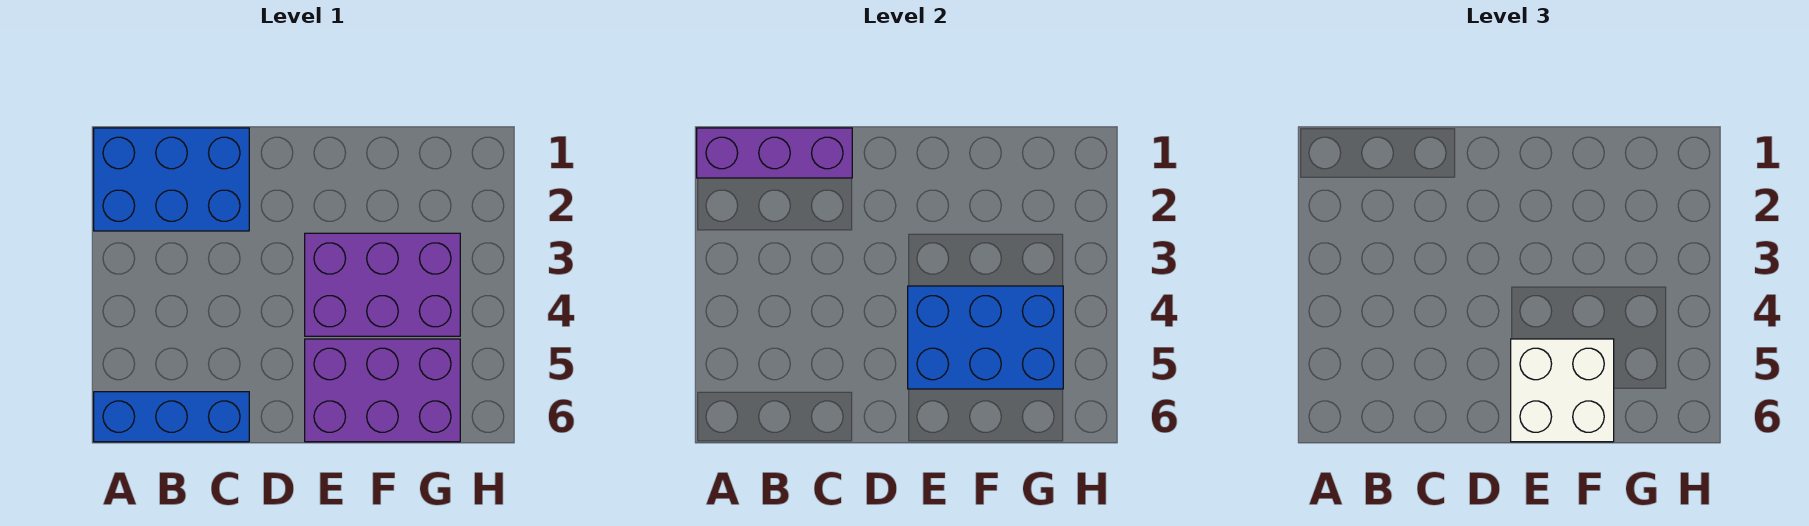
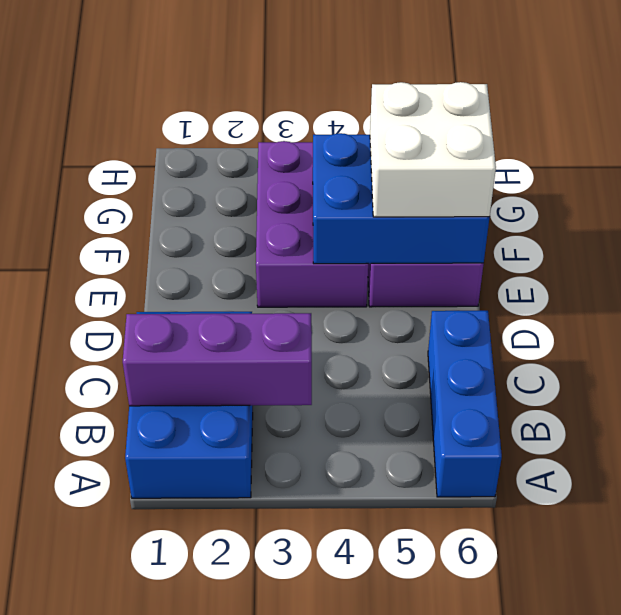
purple 1x3 brick [697,128,852,178] -> purple 1x3 brick turned to [123,313,312,406]
blue 2x3 brick [908,286,1063,389] -> blue 2x3 brick turned to [313,133,489,264]

